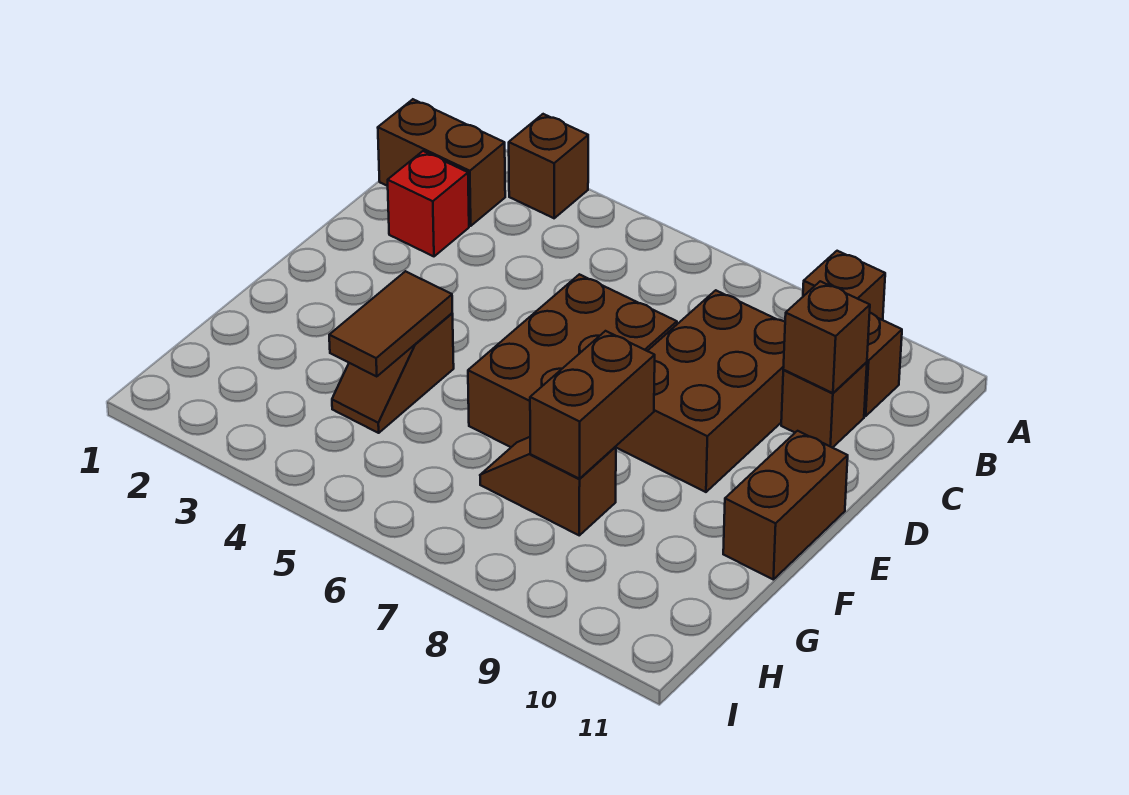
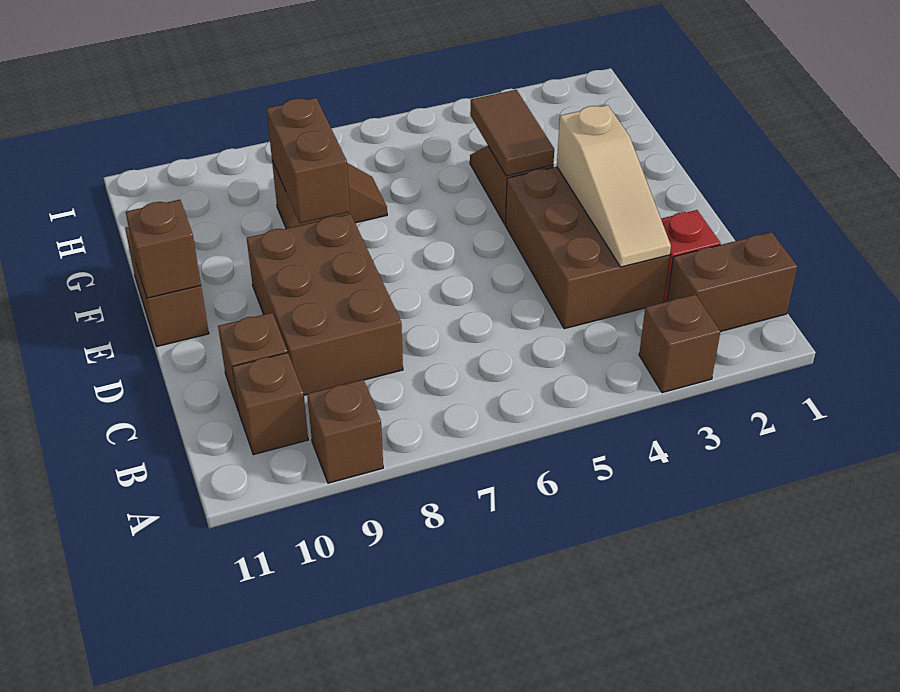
none -> tan 1x3 slope [557,105,671,267]
brown 1x1 brick [783,281,870,393] -> brown 1x1 brick moved to [126,200,201,298]
brown 2x3 brick [468,274,677,447] -> brown 2x3 brick moved to [505,167,670,329]

